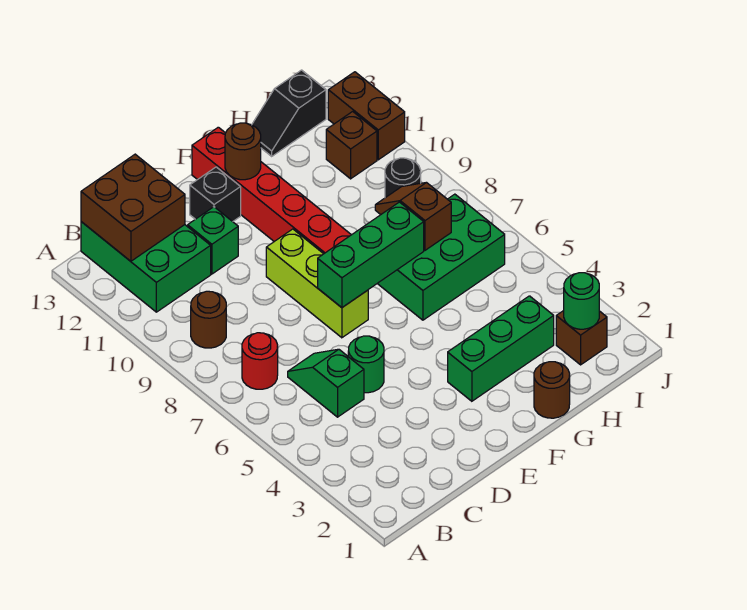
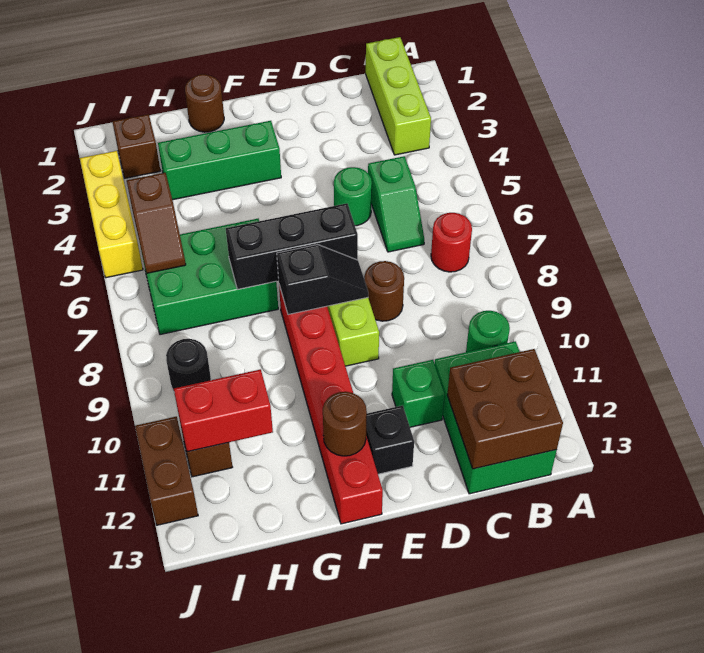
none -> lime 1x3 brick [366,37,431,155]
brown 1x1 round brick [191,291,226,348] -> brown 1x1 round brick moved to [364,261,404,321]
green 1x3 brick [318,202,424,308] -> black 1x3 brick [226,203,358,289]
brown 1x2 slope [375,182,451,250] -> brown 1x2 slope moved to [127,173,186,273]
none -> red 1x2 brick [174,369,273,452]
black 1x2 slope [252,70,326,156] -> black 1x2 slope moved to [277,245,368,314]
green 1x1 round brick [564,273,599,329] -> green 1x1 round brick moved to [466,311,510,352]
none -> yellow 1x3 brick [80,151,143,278]

